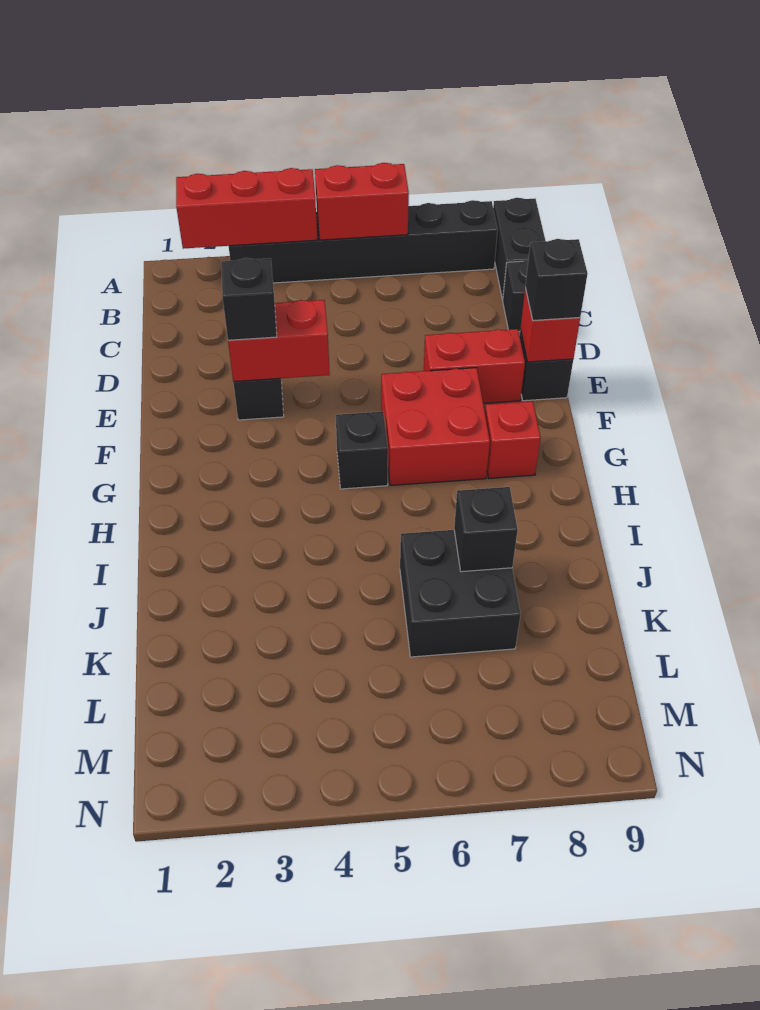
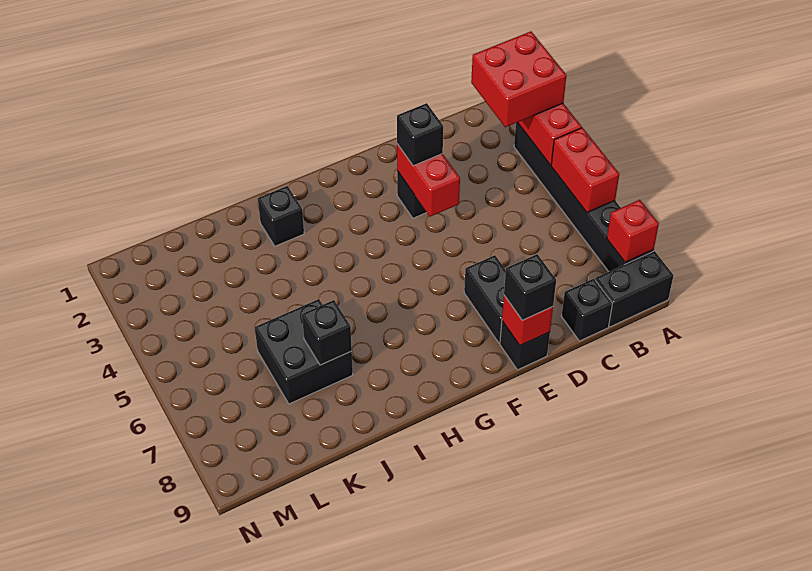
red 1x2 brick [424,329,525,403] -> black 1x2 brick [464,255,506,343]
red 2x2 brick [381,368,490,486] -> red 2x2 brick moved to [471,31,567,127]
black 1x1 brick [336,411,388,489] -> black 1x1 brick moved to [258,186,304,246]
red 1x1 brick [485,401,541,478] -> red 1x1 brick moved to [607,200,659,262]

